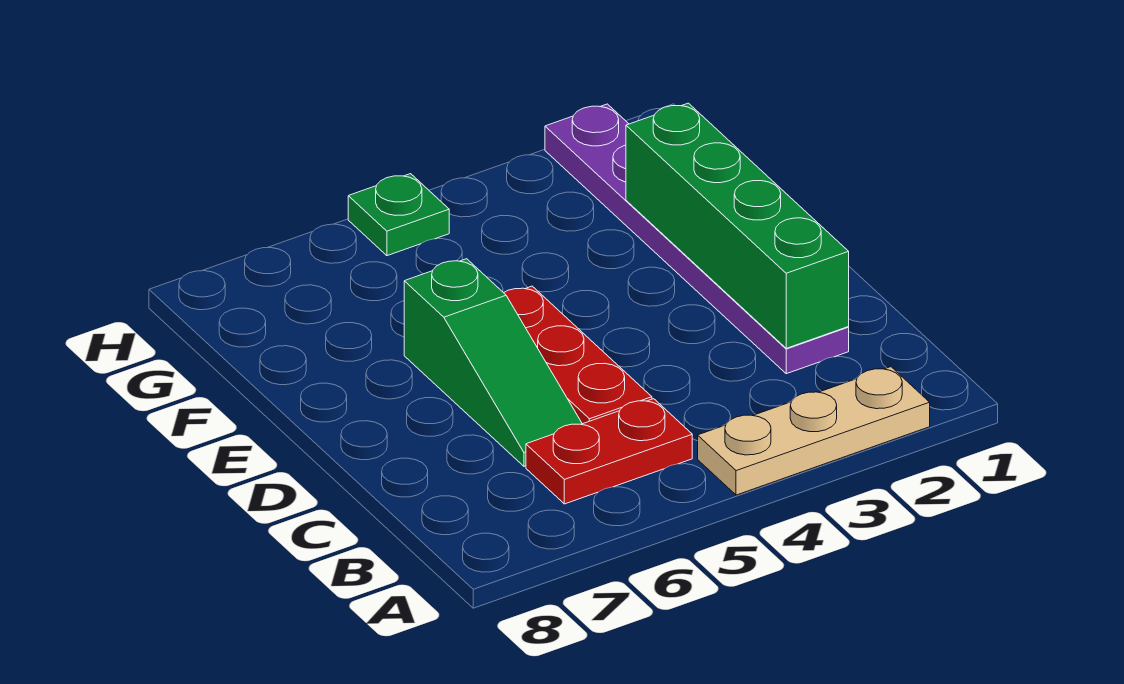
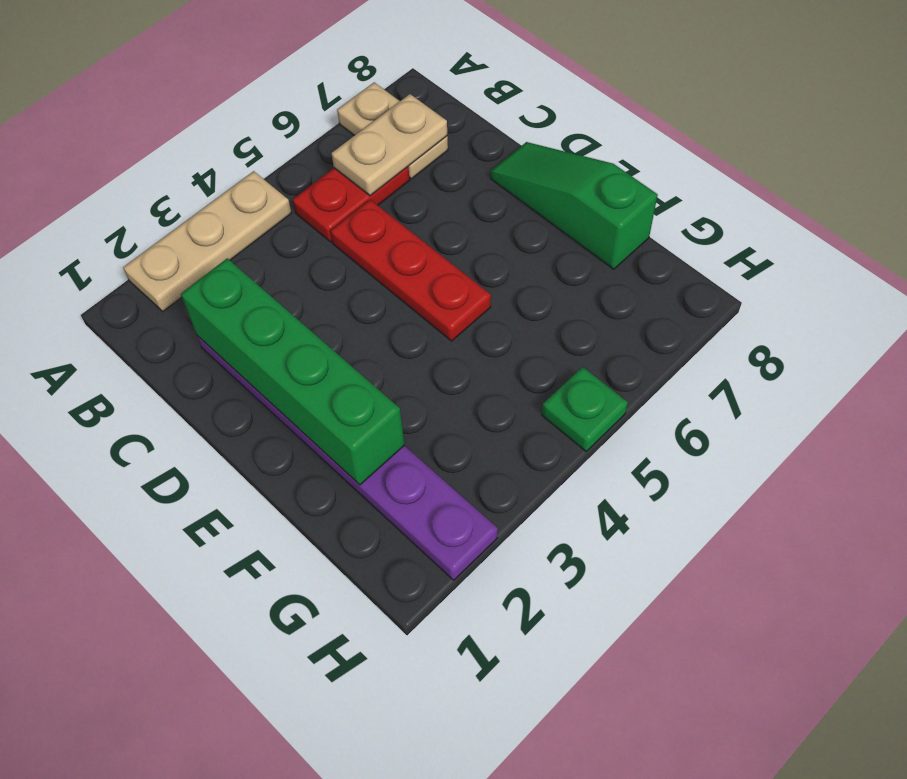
none -> tan 1x2 plate [337,82,448,179]
none -> tan 1x2 plate [331,94,447,196]
green 1x3 slope [404,259,582,466] -> green 1x3 slope moved to [491,142,658,269]

